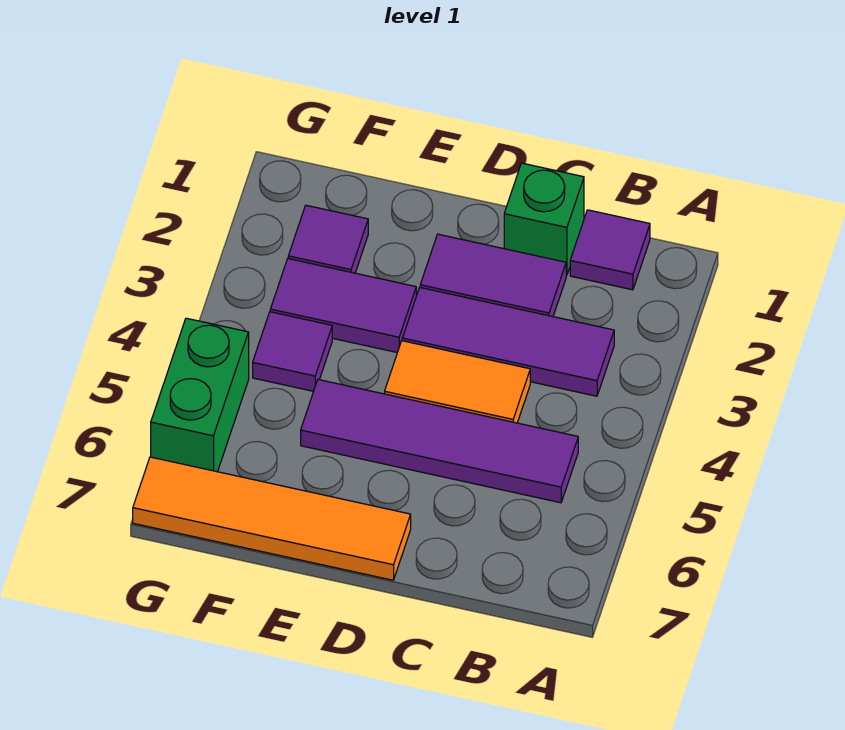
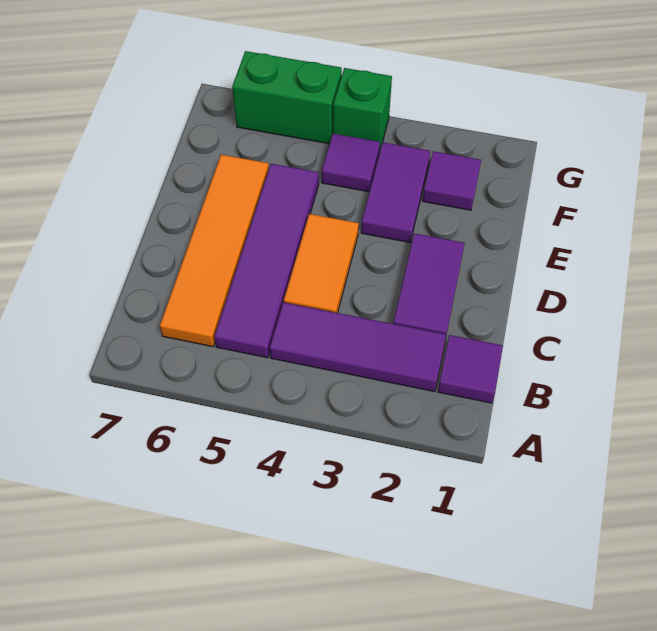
purple 1x3 tile [402,288,614,396] -> purple 1x3 tile turned to [270,302,446,392]
green 1x1 brick [504,163,584,275] -> green 1x1 brick moved to [333,68,392,152]
orange 1x4 tile [133,457,411,580] -> orange 1x4 tile moved to [160,154,269,347]

